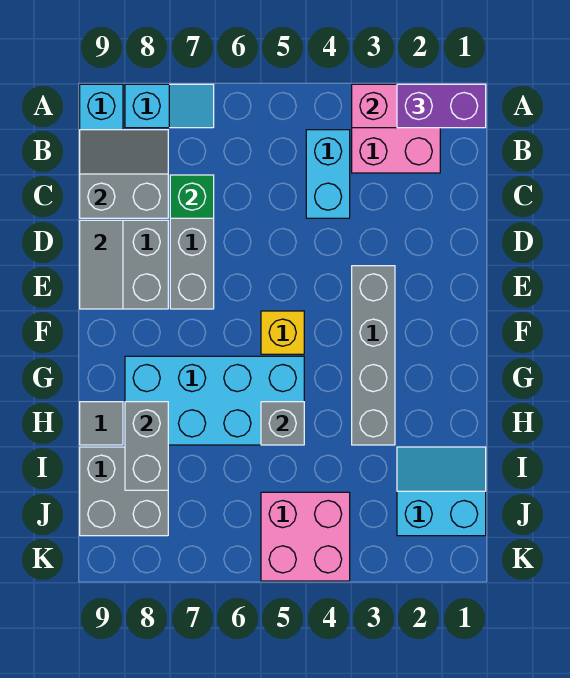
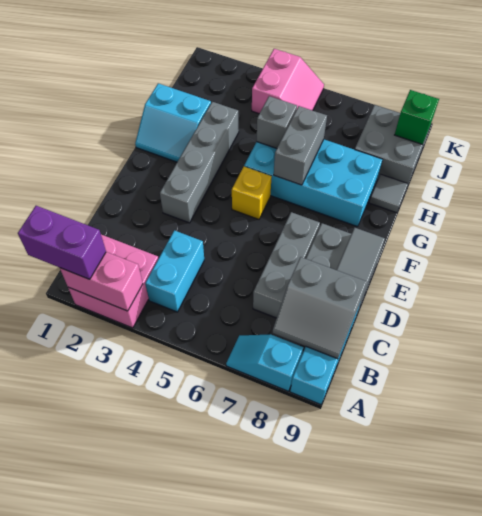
green 1x1 brick [170,175,214,218] -> green 1x1 brick moved to [395,90,439,145]
grey 1x2 brick [125,402,168,490] -> grey 1x2 brick moved to [274,106,327,185]
cyan 2x2 slope [397,447,486,536] -> cyan 2x2 slope moved to [135,83,211,162]
pink 2x2 brick [261,492,350,581] -> pink 2x2 slope [252,49,324,114]

